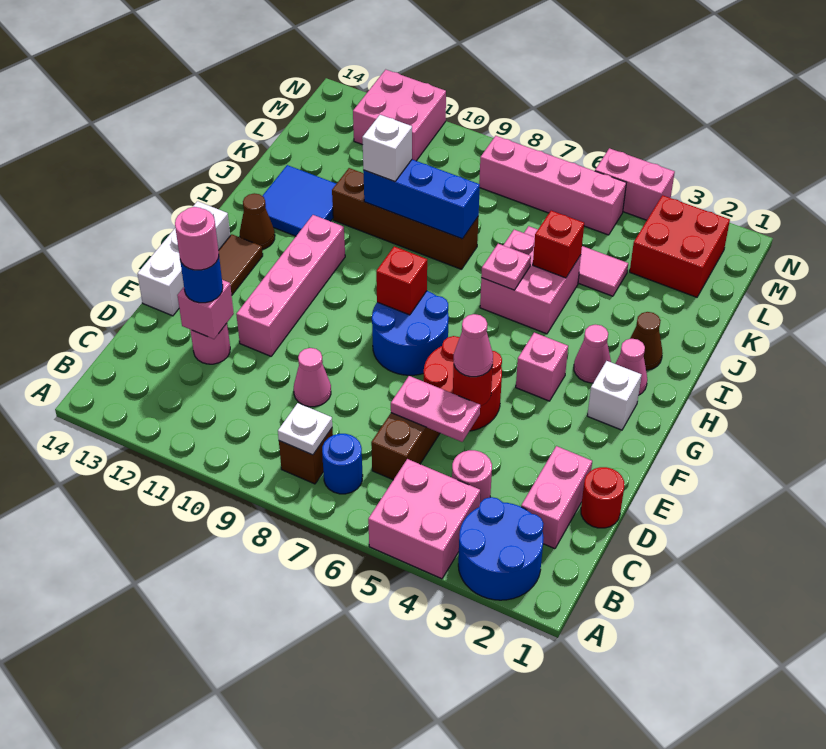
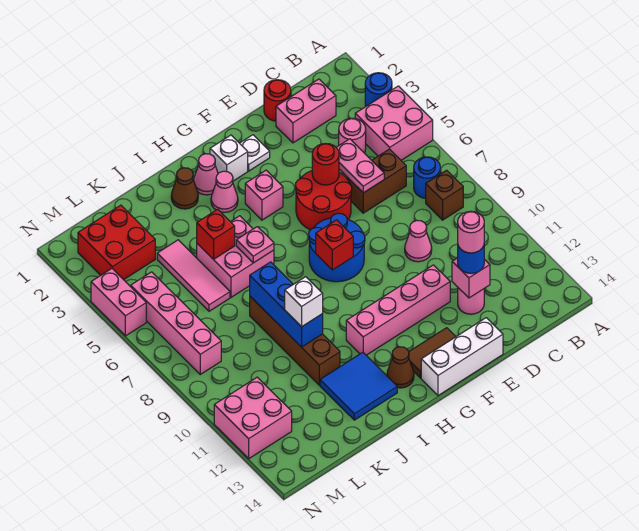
blue 2x2 round brick [458,497,544,600] -> blue 1x1 round brick [365,73,392,106]
white 1x1 plate [278,403,332,455] -> white 1x1 plate moved to [240,135,270,171]
pink 1x1 cone [454,314,493,377] -> none

